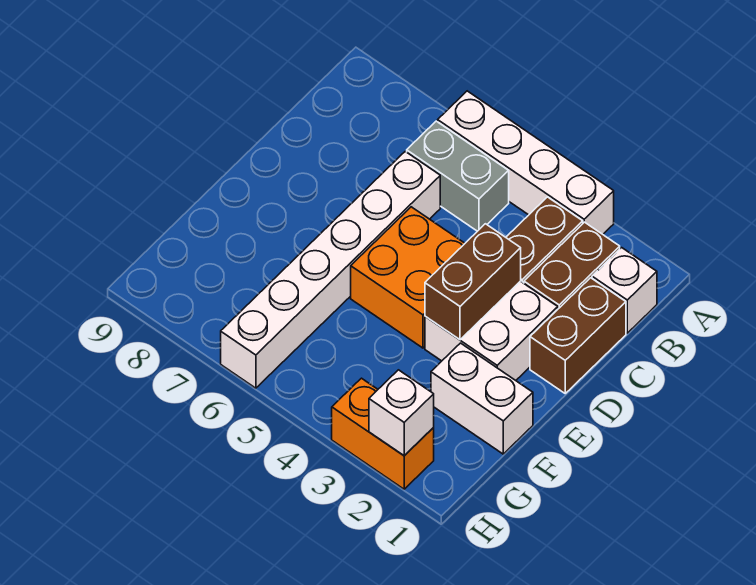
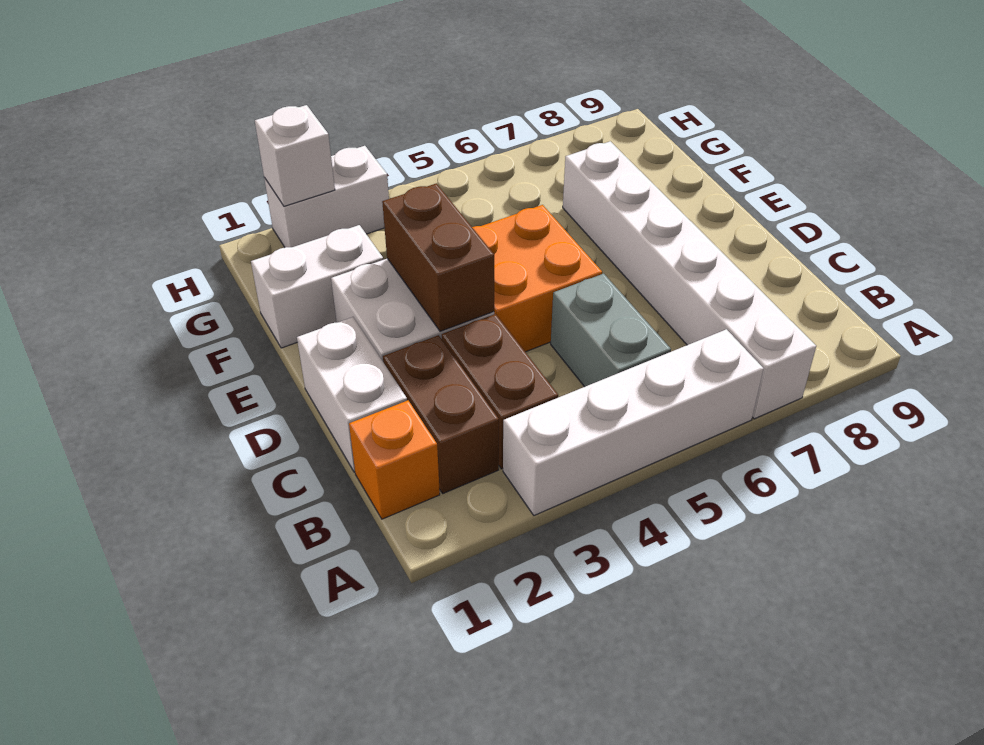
white 1x1 brick [592,248,657,333] -> orange 1x1 brick [349,400,440,519]
grey 1x2 brick [407,121,509,231] -> grey 1x2 brick turned to [551,274,671,387]
brown 1x2 brick [530,278,626,393] -> white 1x2 brick [297,317,407,472]
white 1x6 brick [221,152,440,388] -> white 1x6 brick moved to [563,141,816,419]
orange 1x2 brick [332,378,434,489] -> white 1x2 brick [264,146,389,247]

